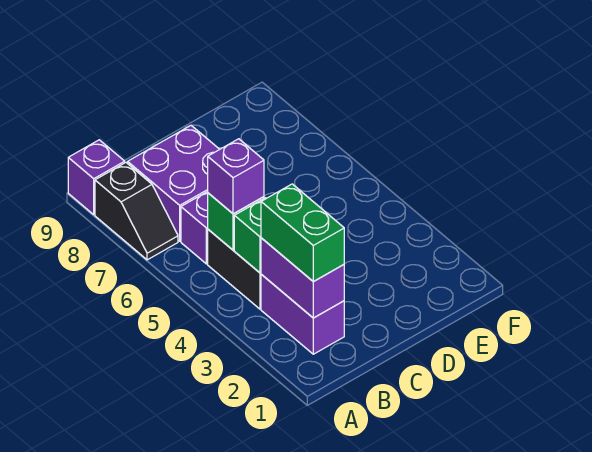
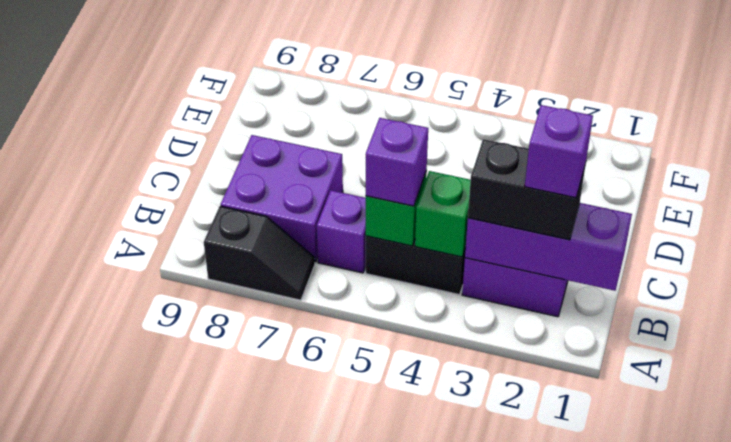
purple 1x1 brick [68,140,125,214] -> purple 1x1 brick moved to [525,105,593,198]
purple 1x2 brick [261,238,344,318] -> purple 1x3 brick [465,203,632,291]
green 1x2 brick [261,184,344,282] -> black 1x2 brick [468,139,586,240]

